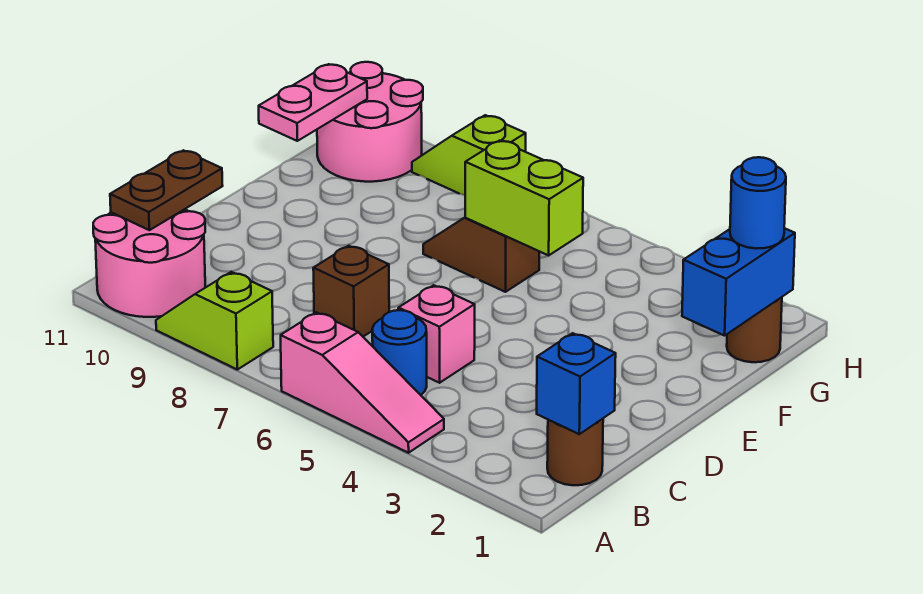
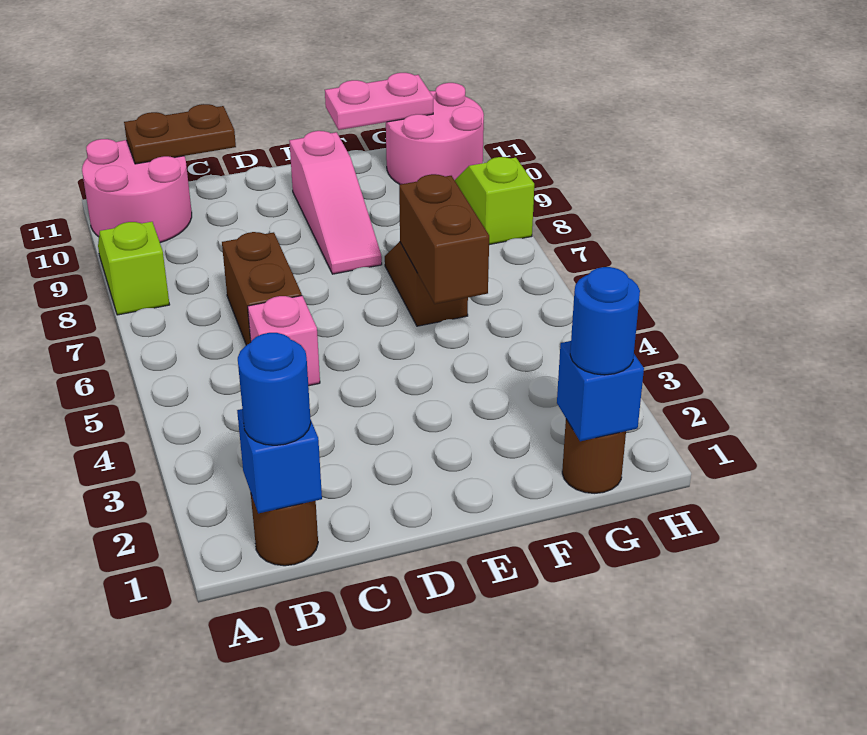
pink 1x3 slope [281,312,444,453] -> pink 1x3 slope moved to [289,131,382,274]
blue 1x1 round brick [372,310,427,395] -> blue 1x1 round brick moved to [238,333,311,445]
brown 1x1 brick [313,246,389,337] -> brown 1x2 brick [222,232,302,345]
blue 1x2 brick [682,228,795,336] -> blue 1x1 brick [557,341,644,441]
lime 1x2 brick [465,141,583,256] -> brown 1x2 brick [399,174,489,304]

